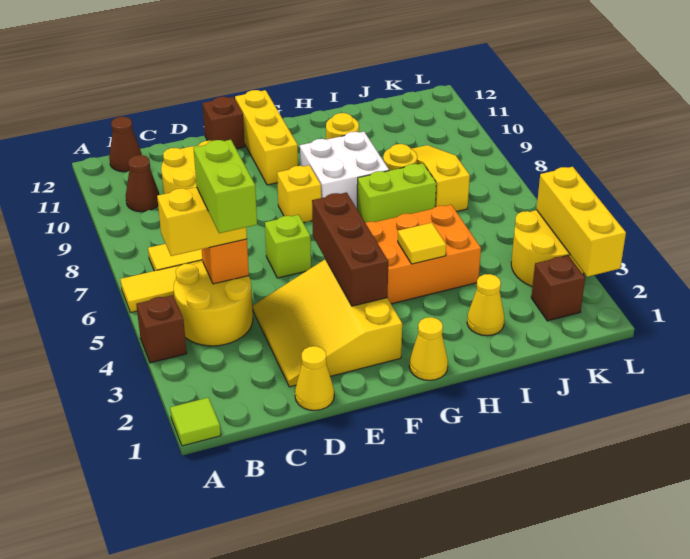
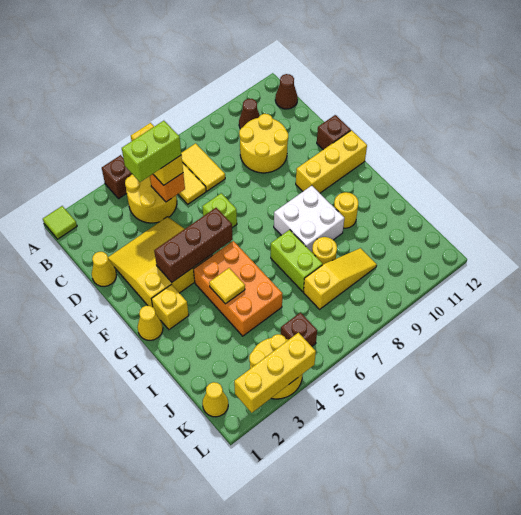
yellow 1x1 brick [277,165,321,223] -> yellow 1x1 brick moved to [152,285,189,330]
yellow 1x1 cone [467,274,504,336] -> yellow 1x1 cone moved to [202,382,228,417]
brown 1x1 brick [531,255,585,321] -> brown 1x1 brick moved to [281,313,317,346]

